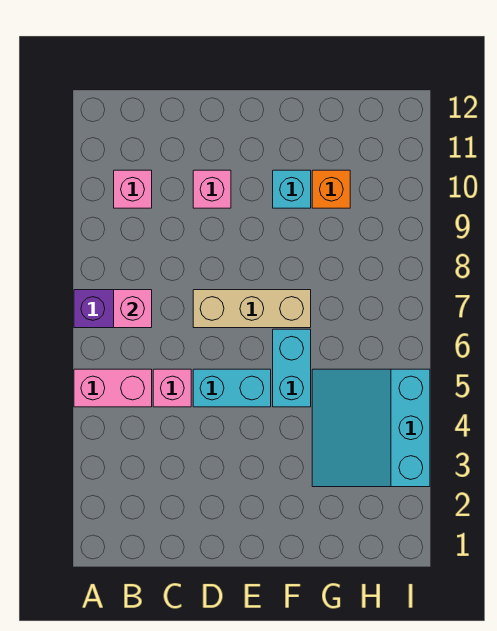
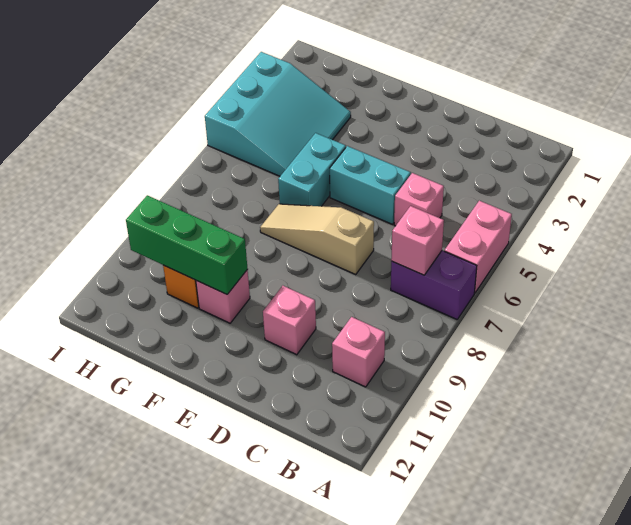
pink 1x2 brick [74,369,152,407] -> pink 1x2 brick turned to [444,201,512,293]
tan 1x3 brick [193,290,311,328] -> tan 1x3 slope [260,204,374,274]
cyan 1x1 brick [273,170,311,208] -> pink 1x1 brick [196,270,250,323]
none -> green 1x3 brick [126,195,247,294]

